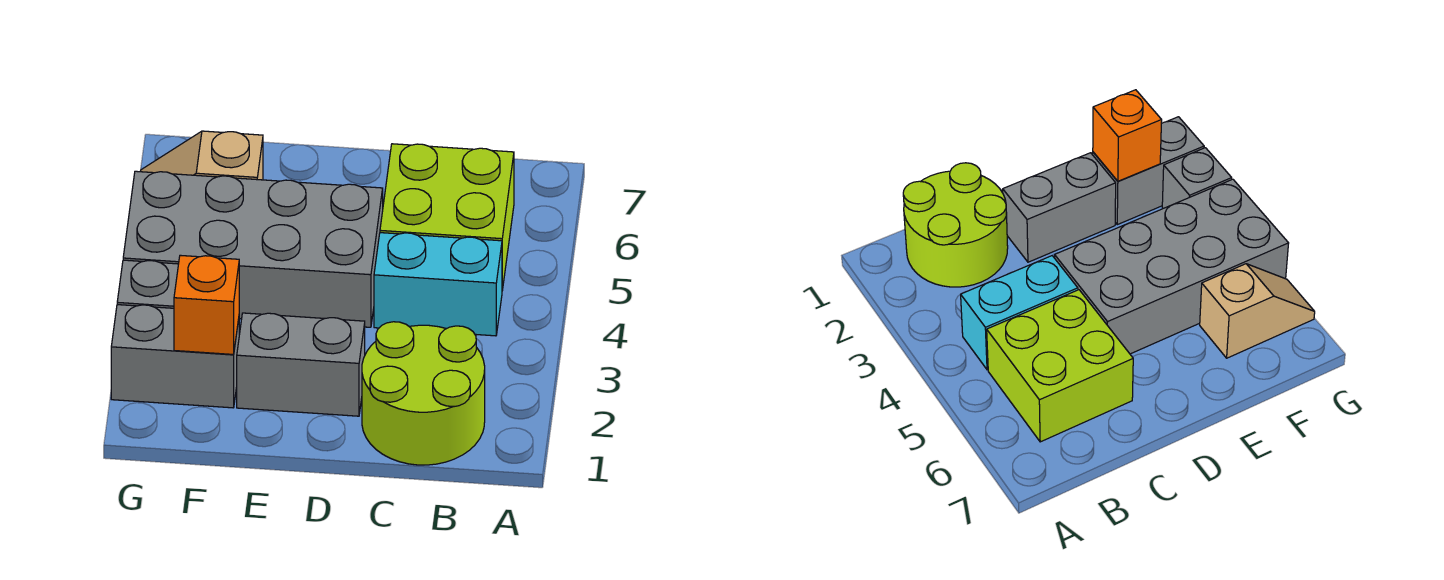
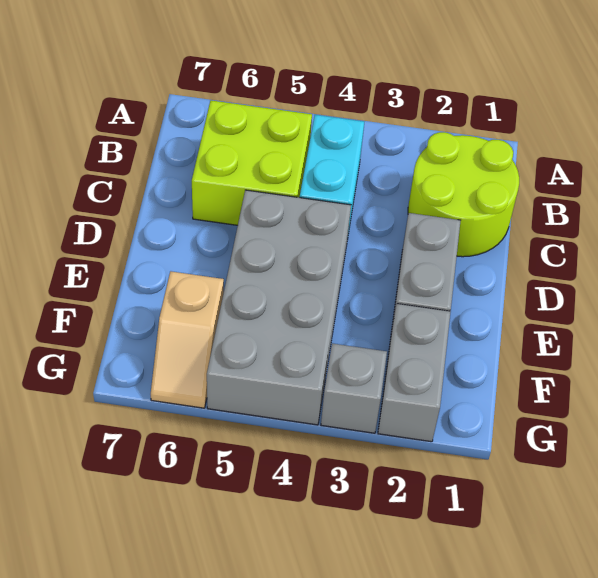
orange 1x1 brick [174,255,239,354] -> none

